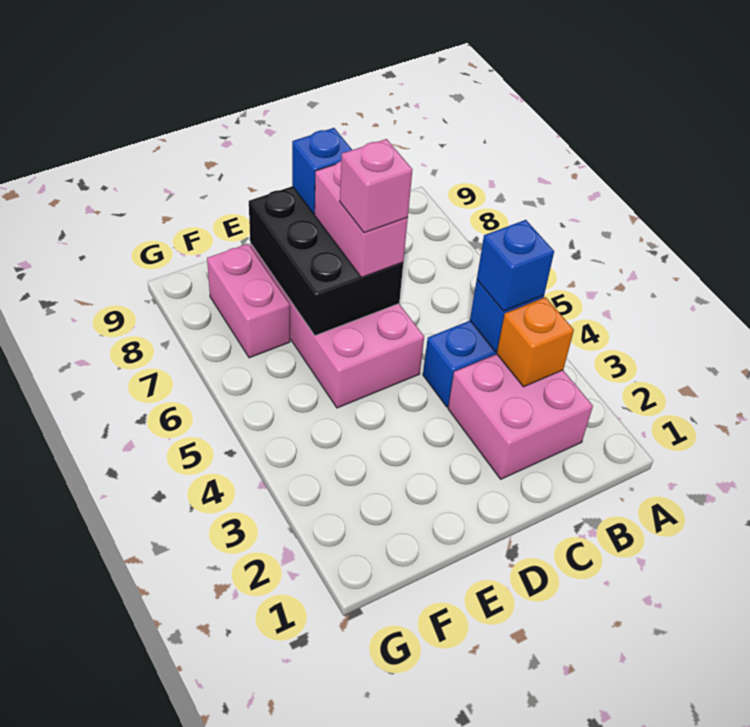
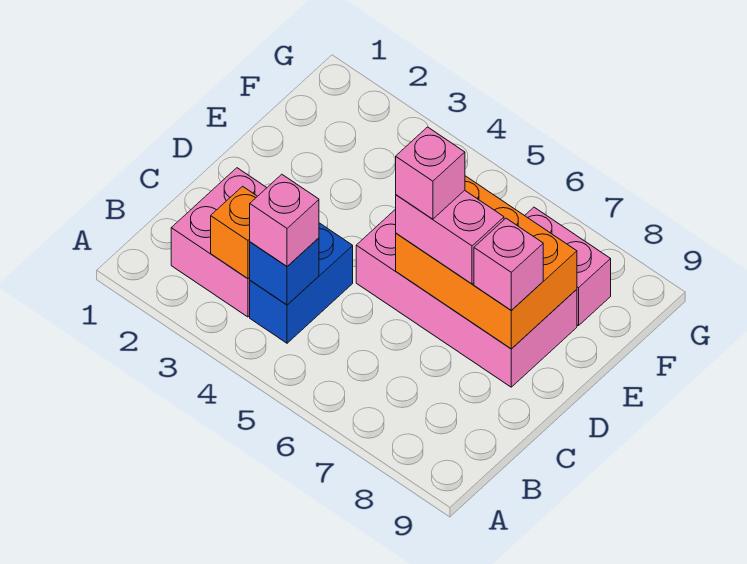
blue 1x1 brick [477,220,554,311] -> pink 1x1 brick [250,174,319,266]
black 2x3 brick [249,186,403,336] -> orange 2x3 brick [396,176,577,349]
blue 1x1 brick [292,128,352,214] -> pink 1x1 brick [474,218,543,310]

